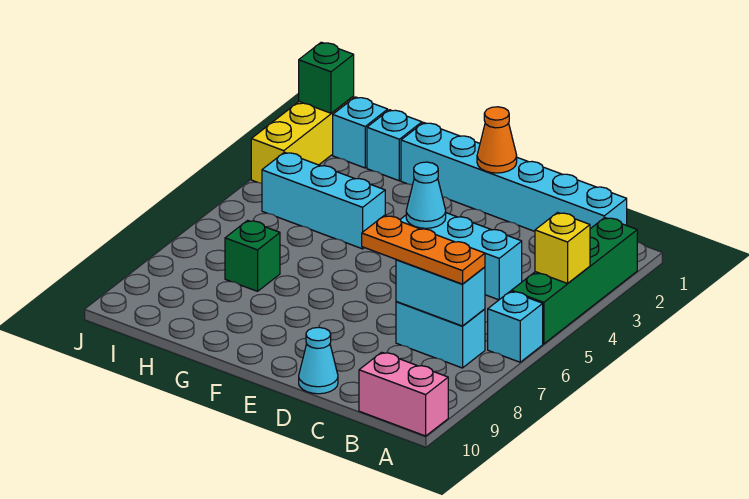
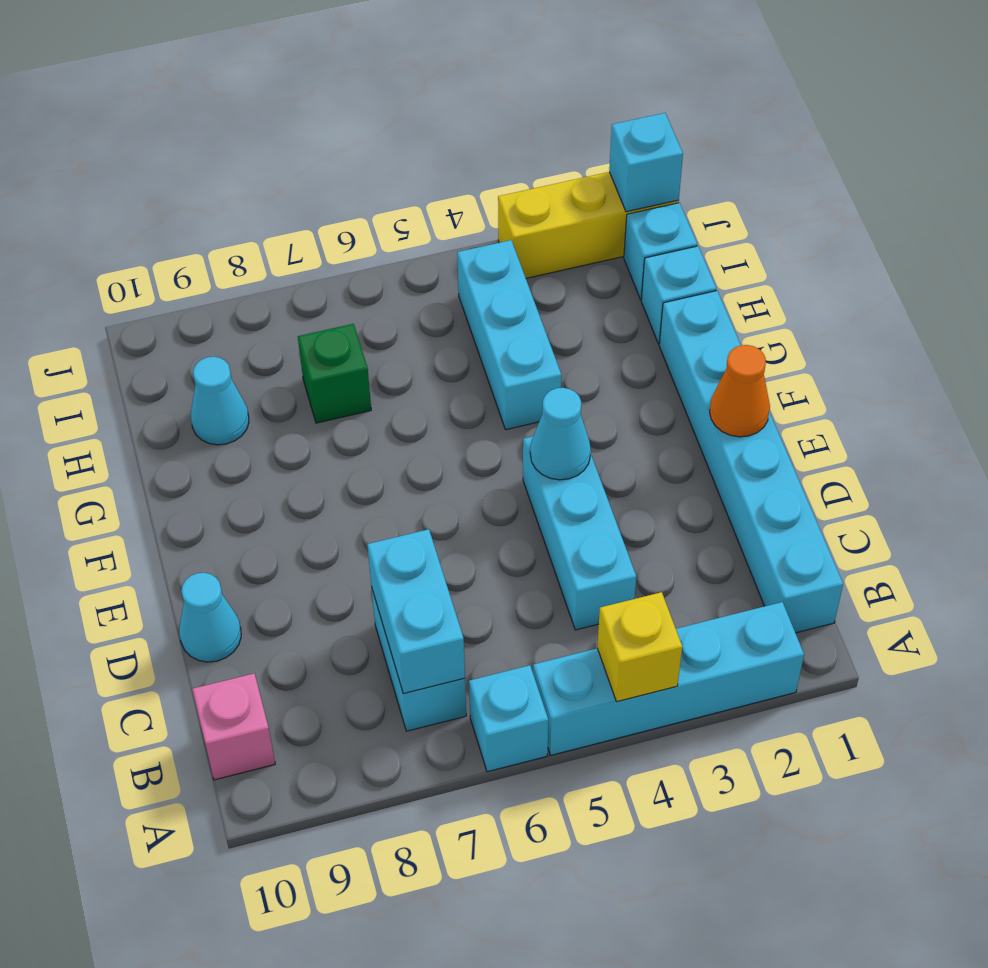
green 1x4 brick [511,218,637,344] -> cyan 1x4 brick [533,602,804,755]
pink 1x2 brick [359,352,448,436] -> pink 1x1 brick [192,674,275,780]
orange 1x3 plate [362,216,485,284] -> none
none -> cyan 1x1 cone [191,357,249,445]
green 1x1 brick [299,42,354,113] -> cyan 1x1 brick [609,113,683,212]

